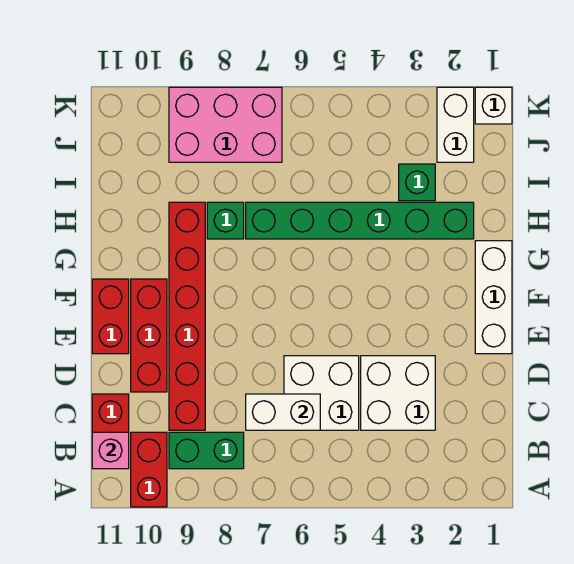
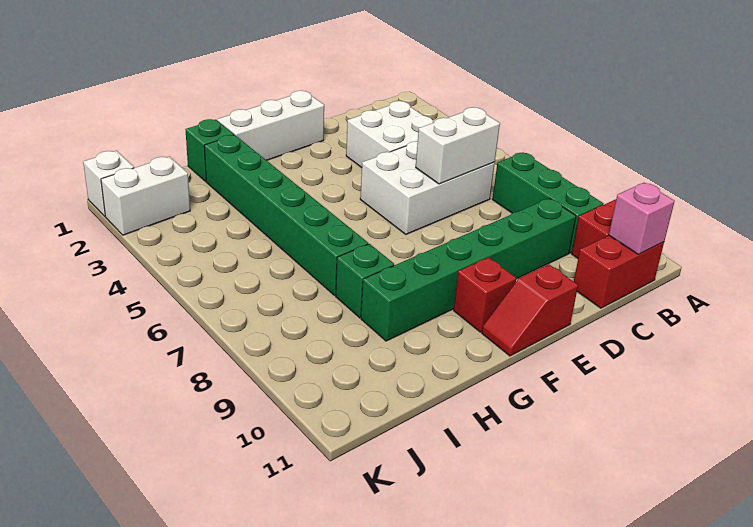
green 1x2 brick [169,432,244,469] -> green 1x3 brick [492,153,604,253]
white 2x2 brick [284,356,359,430] -> white 2x3 brick [360,141,495,234]
white 1x2 brick [246,394,320,430] -> white 1x2 brick turned to [416,107,500,184]
red 1x6 brick [169,202,205,430] -> green 1x6 brick [361,198,576,341]
red 1x3 brick [131,279,167,392] -> red 1x1 brick [454,257,516,332]
red 1x2 brick [92,279,129,354] -> red 1x2 slope [482,264,578,356]
green 1x1 brick [399,164,435,201] -> green 1x1 brick moved to [185,119,234,181]
pink 2x3 brick [169,87,282,162] -> none

